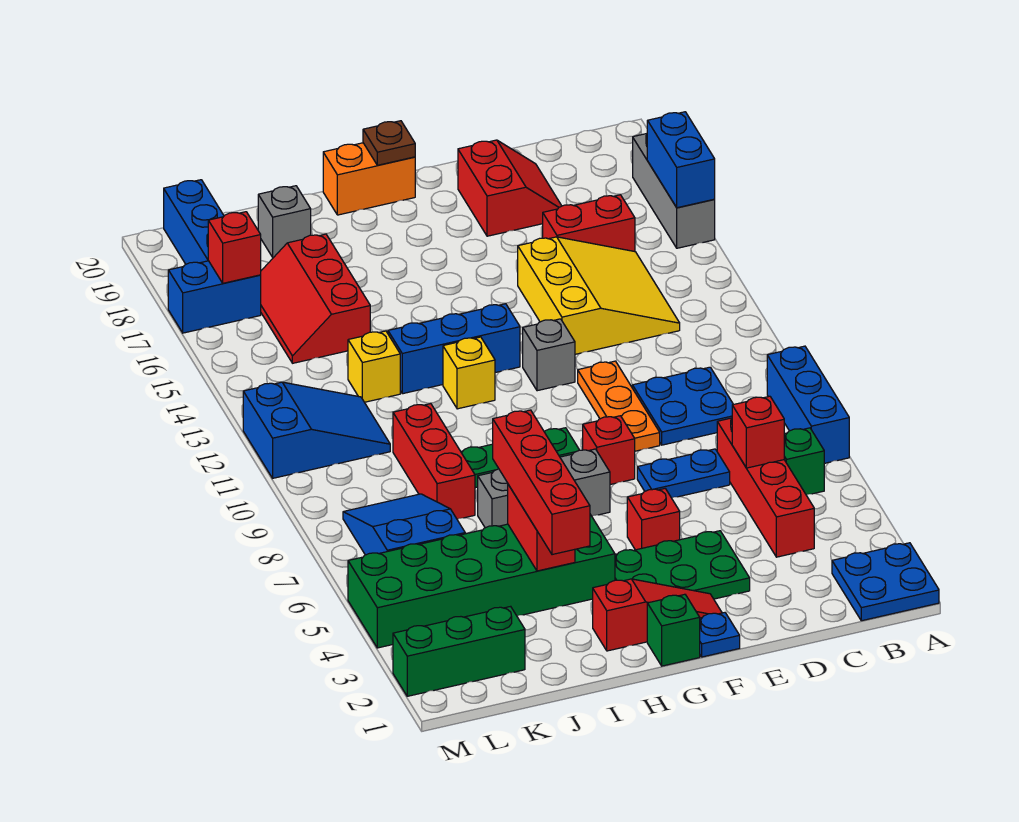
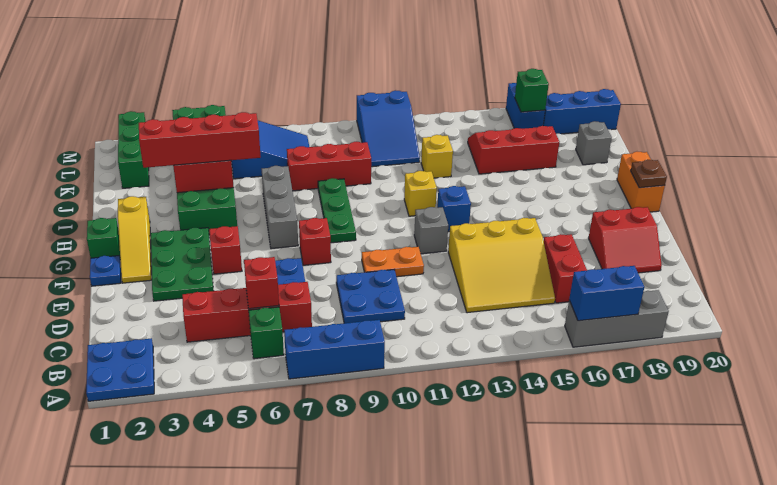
orange 1x3 plate [578,361,660,451] -> orange 1x2 plate [362,247,424,277]
red 1x3 slope [593,579,722,651] -> yellow 1x3 slope [118,196,152,283]
blue 1x3 brick [388,304,520,394] -> blue 1x1 brick [437,186,471,232]
red 1x1 brick [208,212,261,283] -> green 1x1 brick [515,69,549,112]

